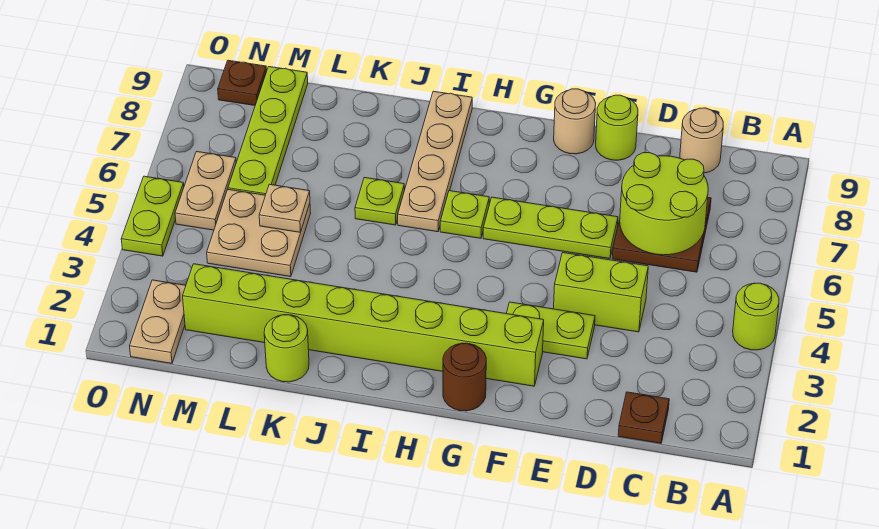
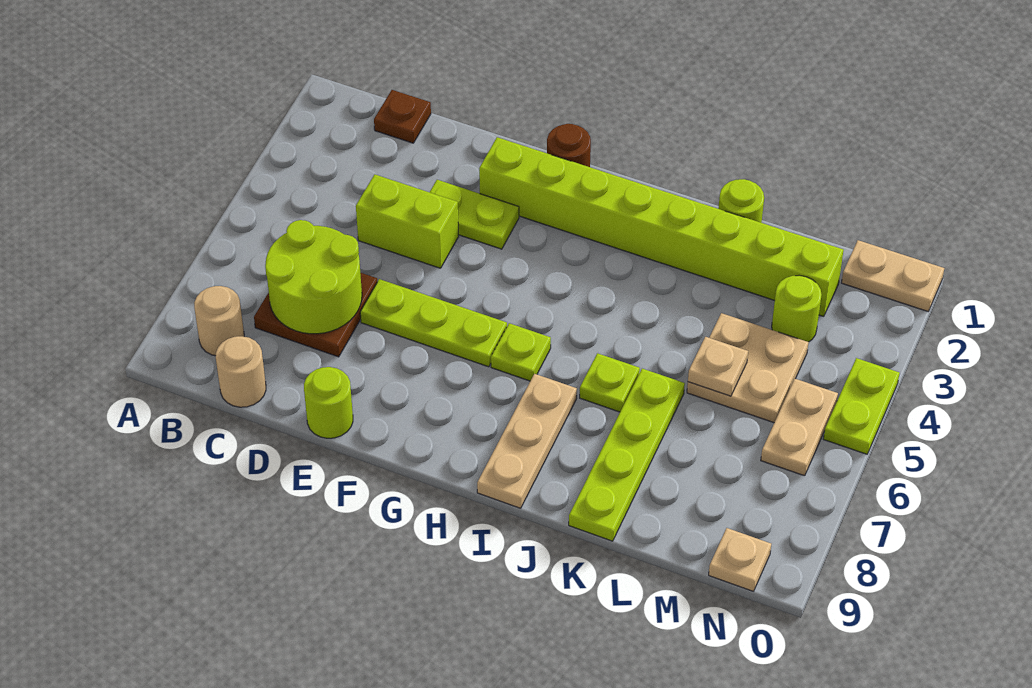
lime 1x1 round brick [733,283,779,350] -> lime 1x1 round brick moved to [772,275,822,342]
tan 1x1 round brick [554,89,596,154] -> tan 1x1 round brick moved to [194,286,244,356]
tan 1x4 plate [398,91,472,232] -> tan 1x3 plate [477,374,577,508]
lime 1x4 plate [228,67,308,195] -> lime 1x4 plate moved to [569,369,685,541]
tan 1x2 plate [130,280,186,363] -> tan 1x2 plate turned to [842,240,944,311]
brown 1x1 plate [218,60,267,105] -> tan 1x1 plate [709,528,771,591]

